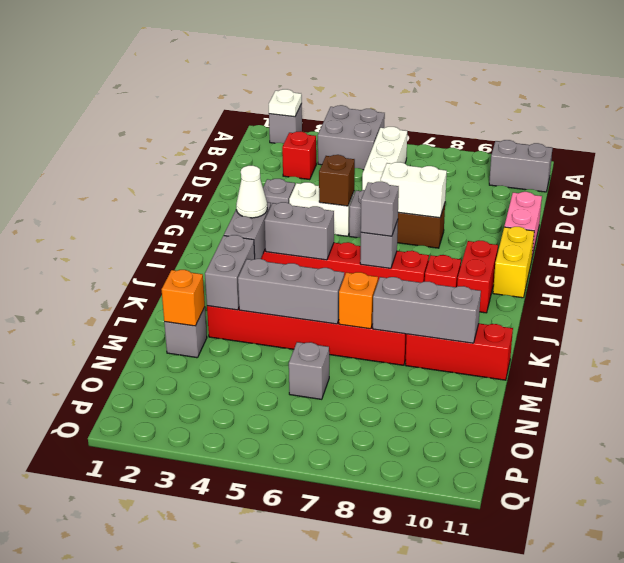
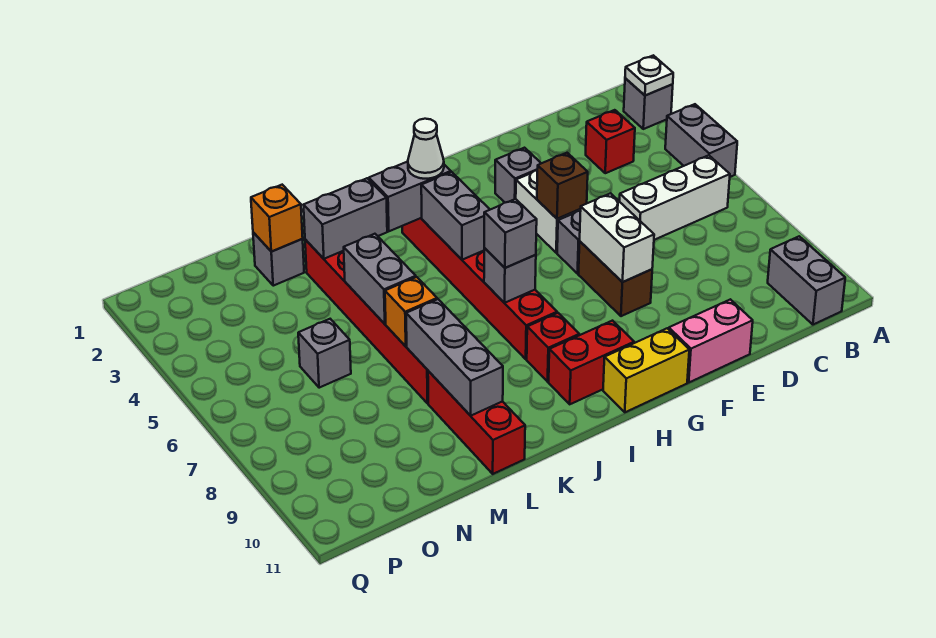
grey 2x2 brick [318,105,385,170] -> grey 1x2 brick [665,104,737,177]
grey 1x3 brick [238,259,344,324] -> grey 1x2 brick [344,234,416,324]

